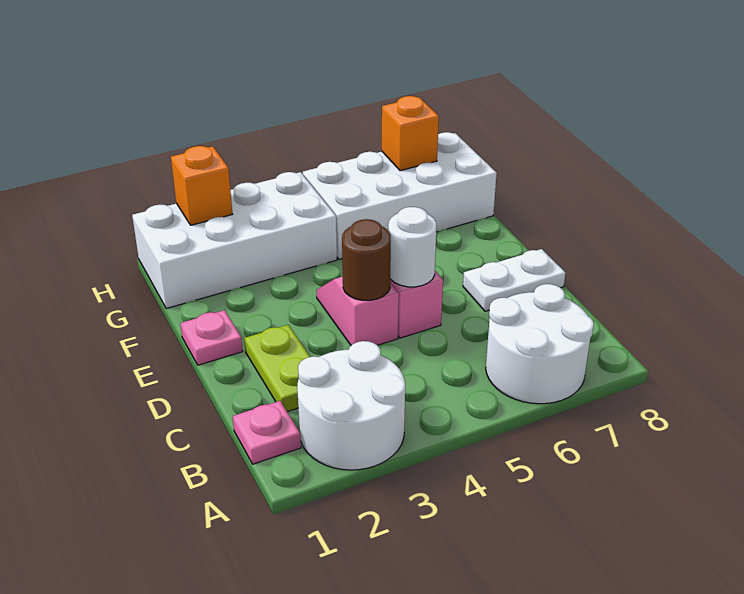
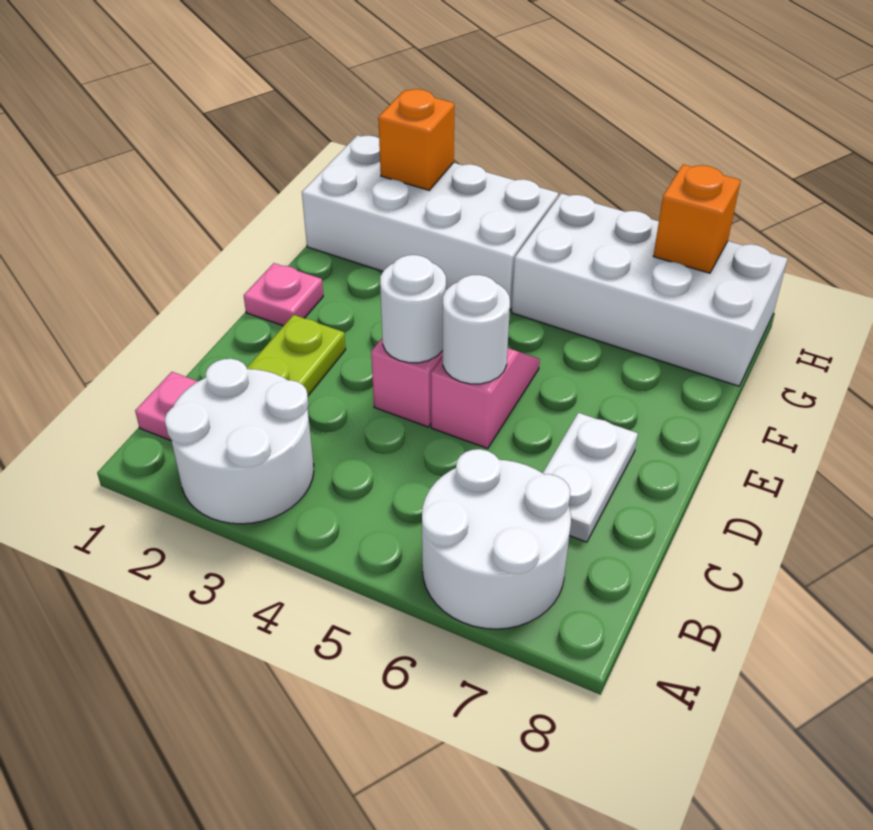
brown 1x1 round brick [342,219,391,300] -> white 1x1 round brick [380,255,446,363]
white 1x2 plate [463,249,565,311] -> white 1x2 plate turned to [543,413,638,542]

